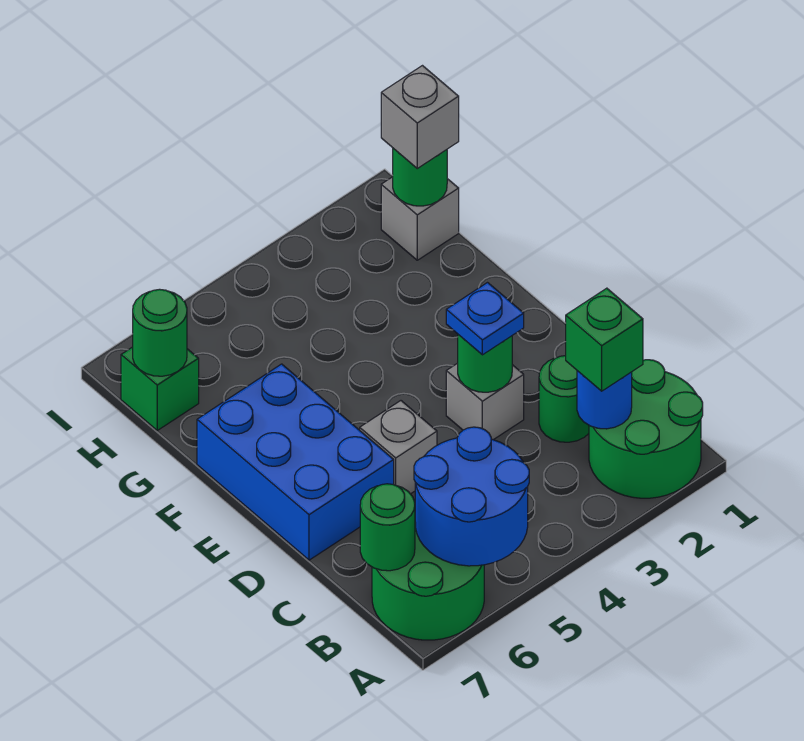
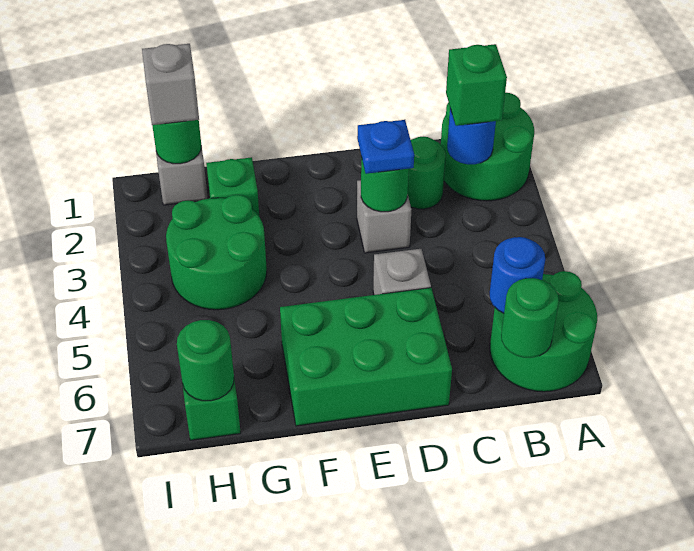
blue 2x2 round brick [414,427,529,566] -> blue 1x1 round brick [490,237,545,313]
blue 2x3 brick [197,364,394,560] -> green 2x3 brick [280,288,452,426]
none -> green 1x1 brick [206,157,259,216]
none -> green 2x2 round brick [166,195,267,310]

